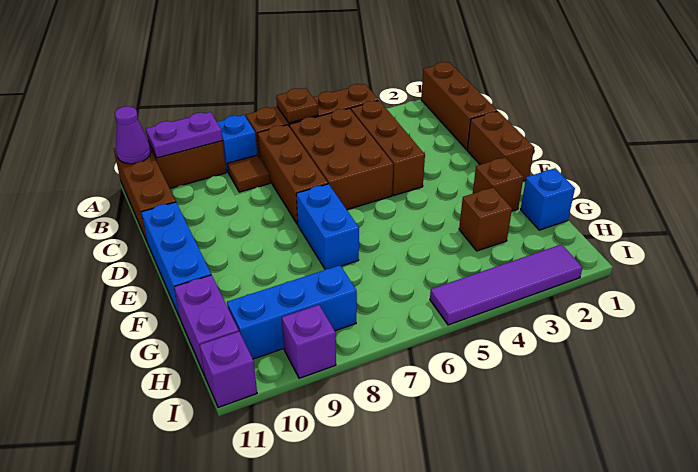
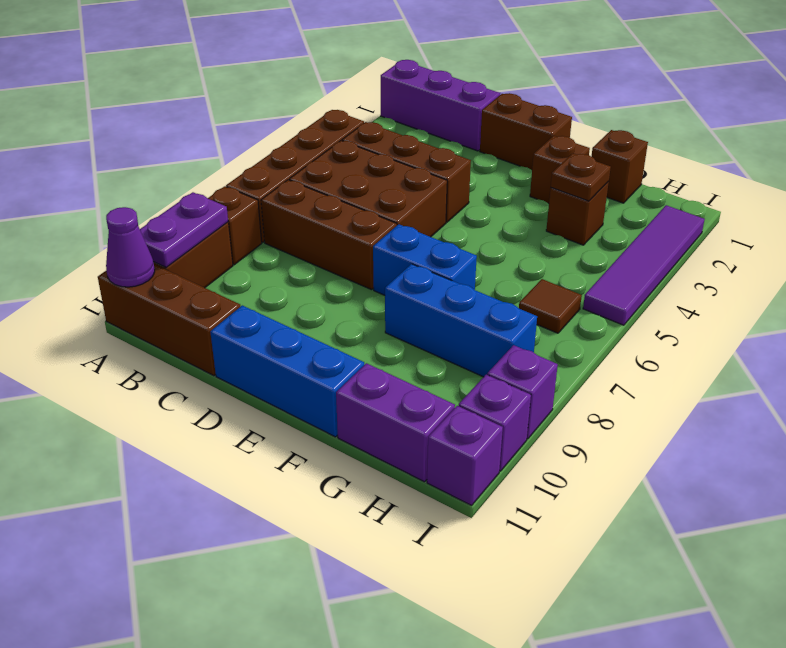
brown 1x3 brick [421,62,497,150] -> purple 1x3 brick [381,60,500,151]
brown 1x1 plate [276,88,318,123] -> brown 1x1 plate moved to [551,153,611,201]
blue 1x1 brick [217,115,257,172] -> brown 1x1 brick [208,186,262,265]
brown 1x1 tile [227,155,270,192] -> brown 1x1 tile moved to [519,279,582,333]
blue 1x1 brick [521,168,575,230] -> brown 1x1 brick [591,130,648,203]
blue 1x3 brick [227,265,357,359] -> blue 1x3 brick turned to [385,264,537,377]
none -> purple 1x1 brick [459,375,531,471]

